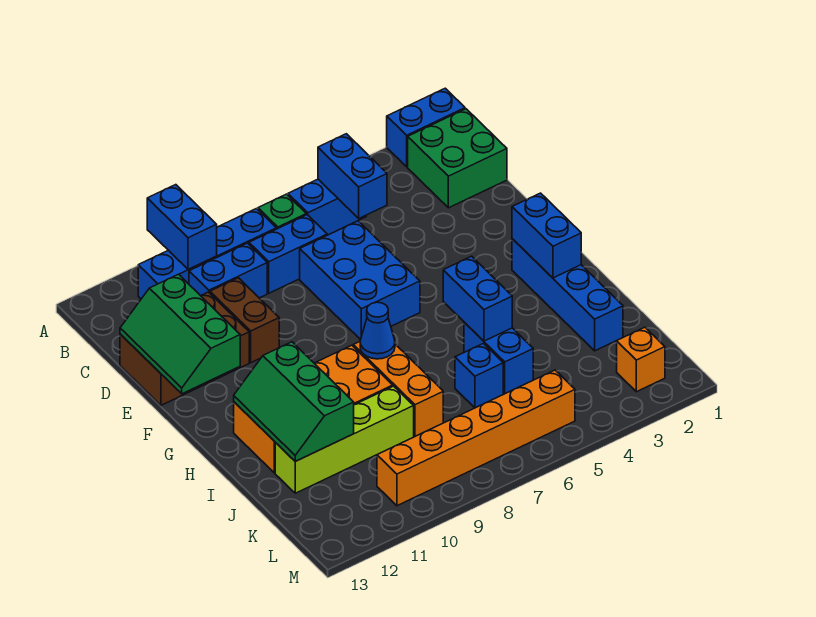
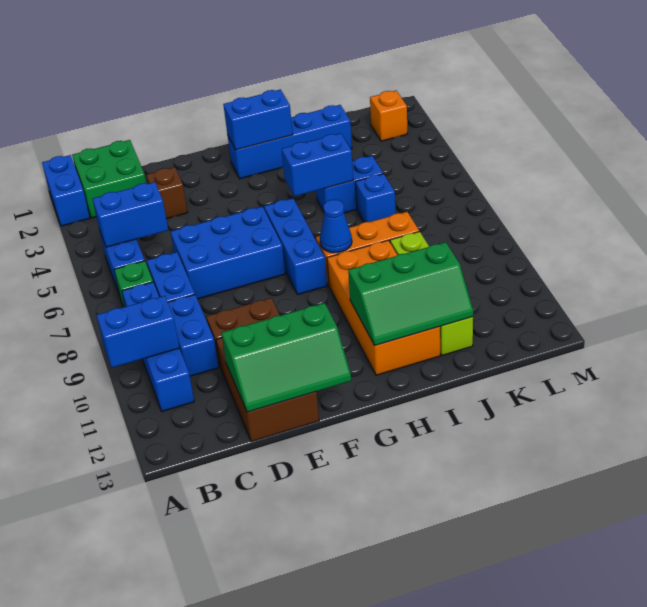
none -> brown 1x1 brick [147,167,188,219]
none -> blue 1x3 brick [264,198,327,295]
orange 1x6 brick [377,370,575,506] -> none

